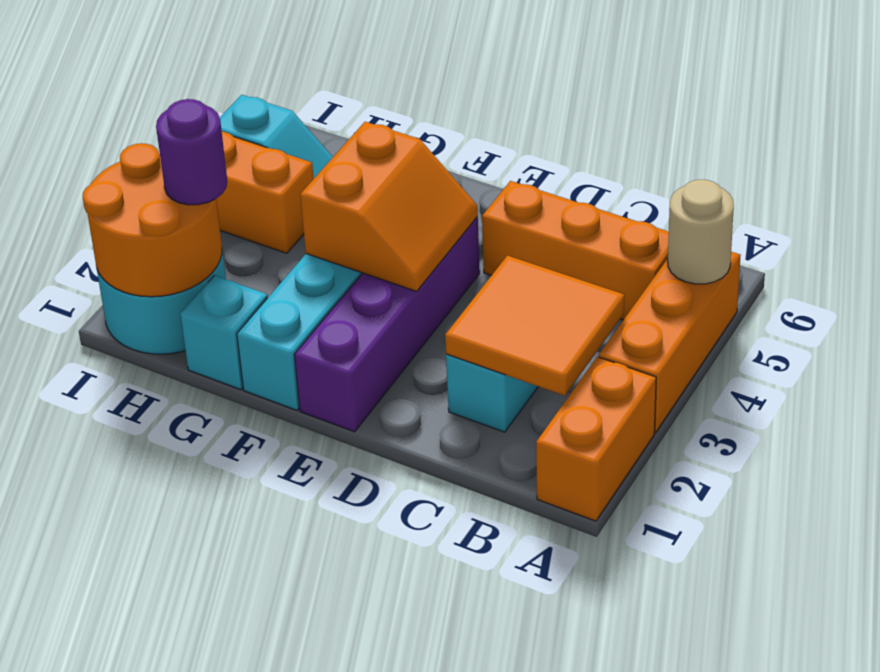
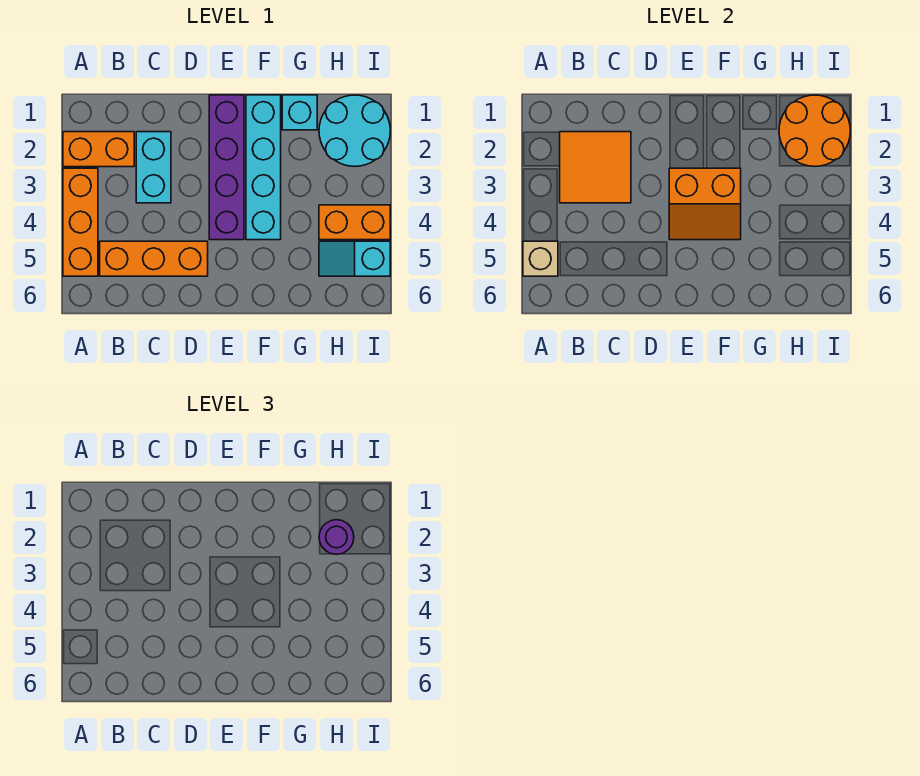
orange 1x2 brick [536,357,656,521] -> orange 1x2 brick turned to [63,132,134,167]
tan 1x1 round brick [668,180,734,284] -> tan 1x1 brick [523,241,558,276]
orange 2x2 slope [300,122,478,291] -> orange 2x2 slope turned to [669,168,741,240]

